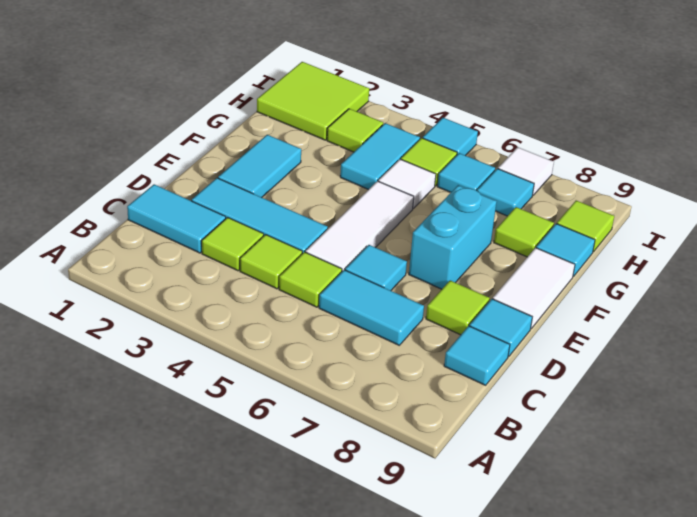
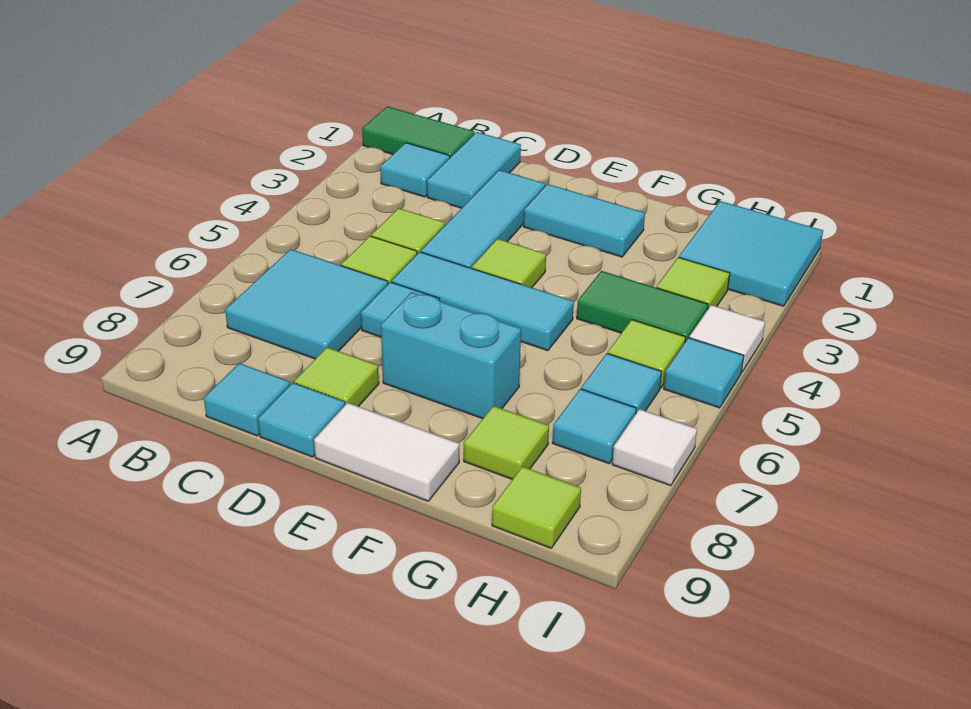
none -> green 1x2 tile [362,106,475,157]
lime 1x1 tile [202,217,264,271] -> lime 1x1 tile moved to [472,239,546,288]
cyan 1x2 tile [319,270,424,345] -> cyan 2x2 tile [225,249,388,359]
white 1x3 tile [306,181,414,271] -> cyan 1x3 tile [392,252,574,351]
cyan 1x2 tile [340,123,420,190] -> green 1x2 tile [577,271,708,342]
white 1x1 tile [378,159,436,209] -> white 1x1 tile moved to [689,305,765,372]
cyan 1x1 tile [536,224,595,277] -> cyan 1x1 tile moved to [380,143,450,197]
lime 2x2 tile [257,62,369,140] -> cyan 2x2 tile [679,201,823,306]

